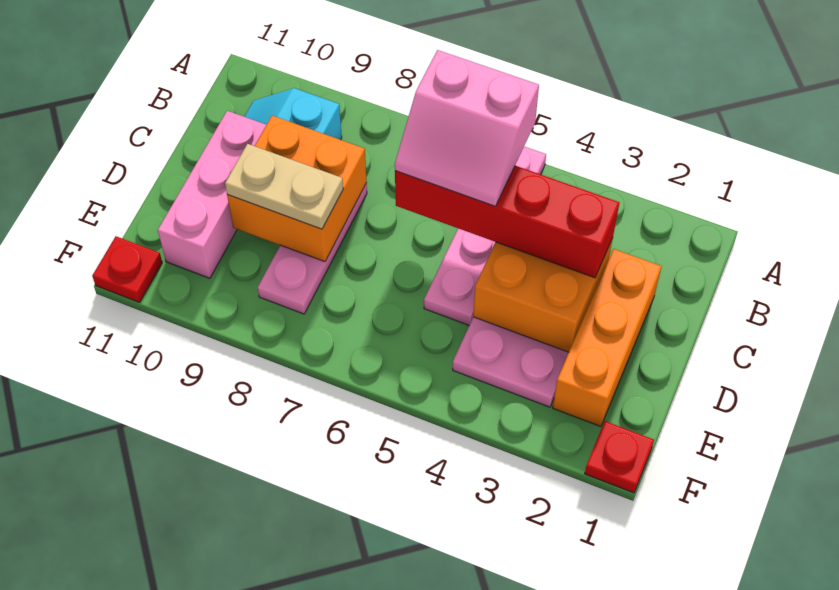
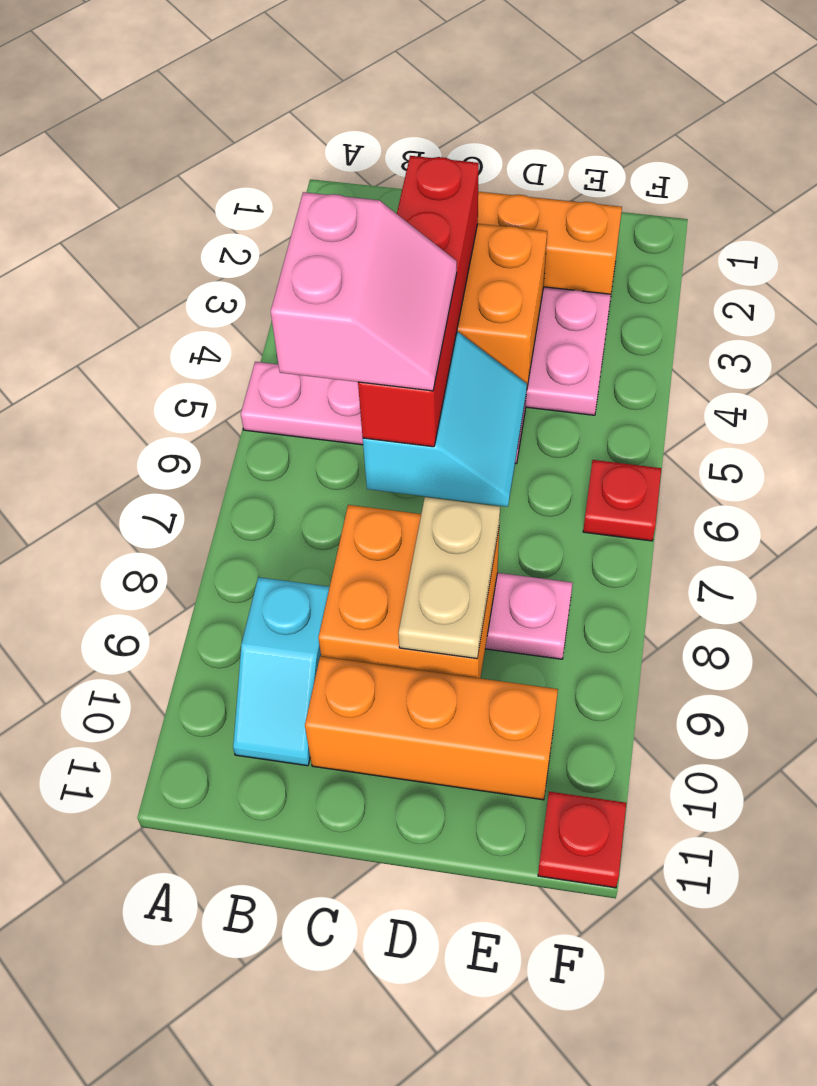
none -> cyan 2x2 slope [363,332,527,507]
pink 1x3 brick [158,111,266,278] -> orange 1x3 brick [305,657,558,800]
red 1x1 plate [585,421,654,493] -> red 1x1 plate moved to [583,460,661,541]

